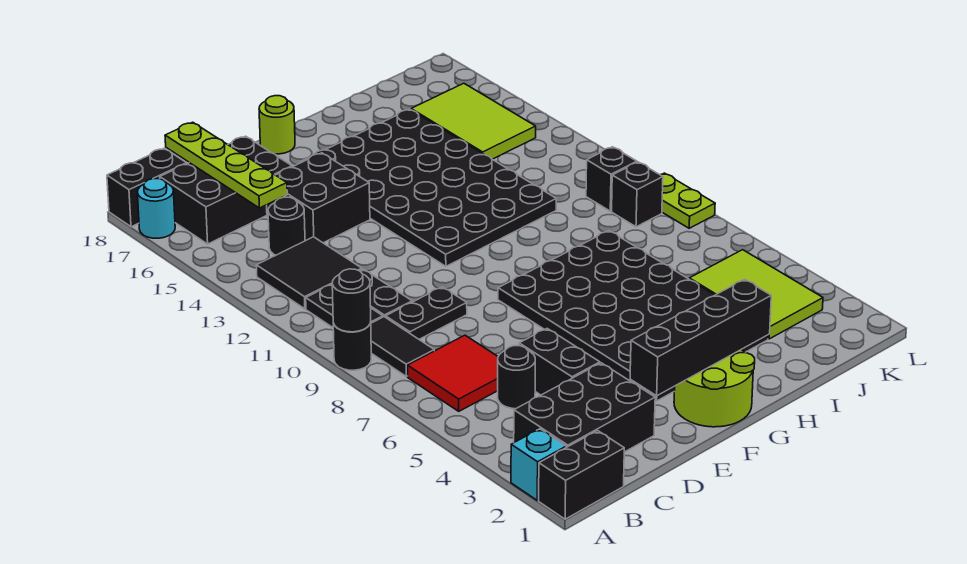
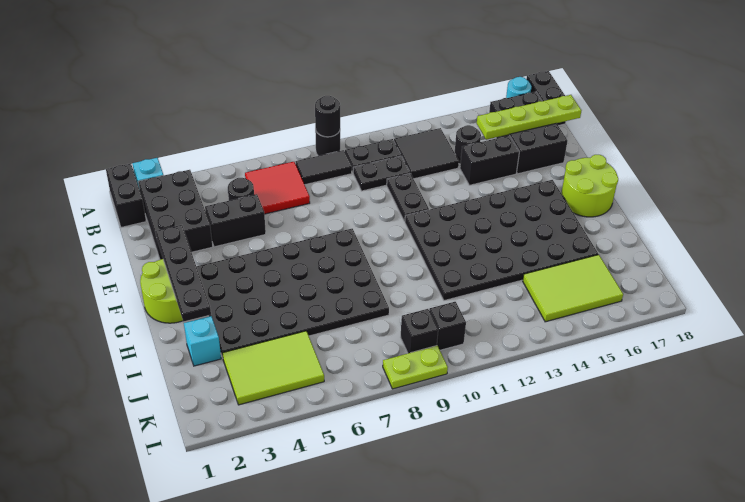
black 1x2 plate [386,287,467,339] -> black 1x2 plate moved to [387,173,429,222]
black 2x2 brick [267,153,370,243] -> black 1x2 brick [460,136,519,185]
black 1x4 brick [630,279,771,396] -> black 1x4 plate [156,225,211,321]
lime 1x1 round brick [259,96,295,154] -> lime 2x2 round brick [561,155,618,217]
none -> cyan 1x1 brick [184,316,221,366]

